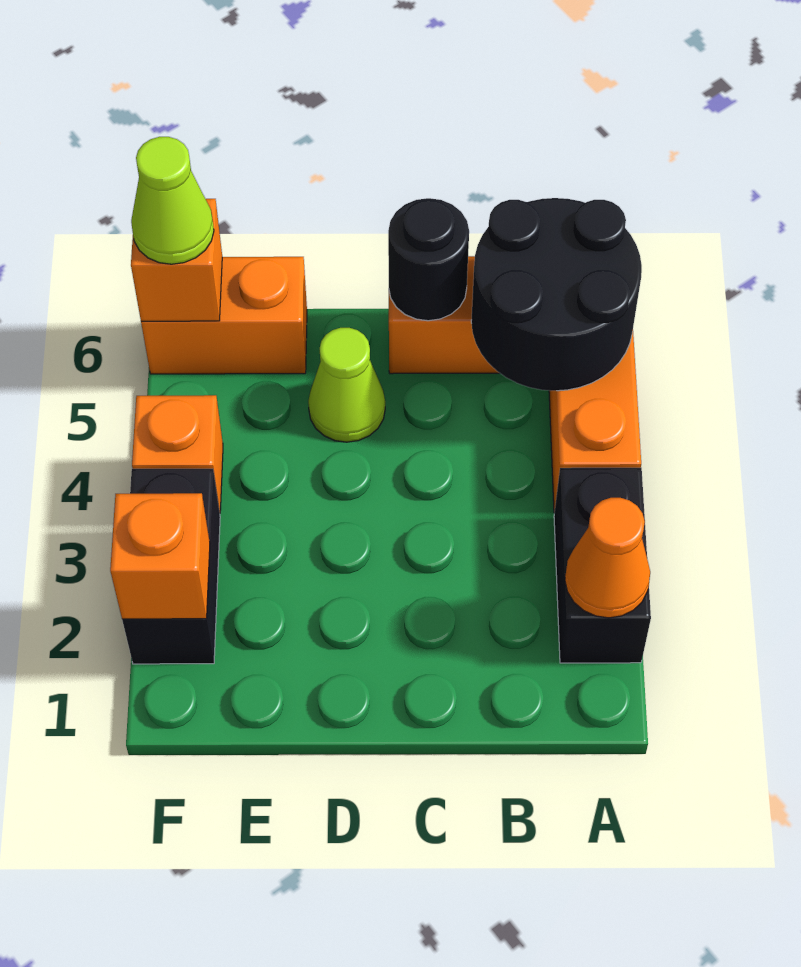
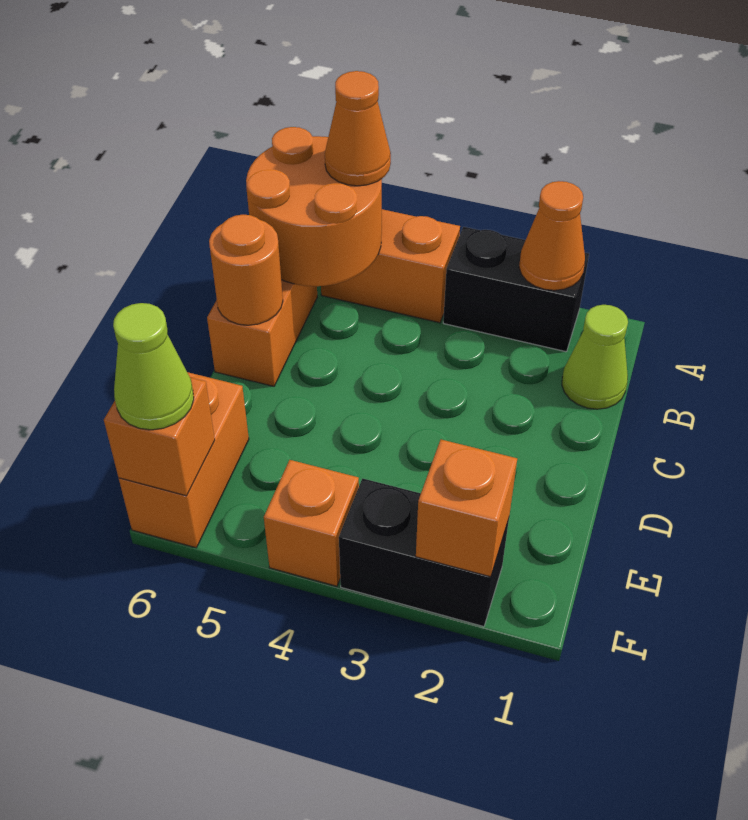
black 2x2 round brick [471,198,642,391] -> orange 2x2 round brick [246,127,382,286]
none -> orange 1x1 cone [325,71,391,186]
black 1x1 round brick [388,198,469,321] -> orange 1x1 round brick [209,215,283,325]
lime 1x1 cone [308,328,385,442] -> lime 1x1 cone moved to [562,305,628,409]

